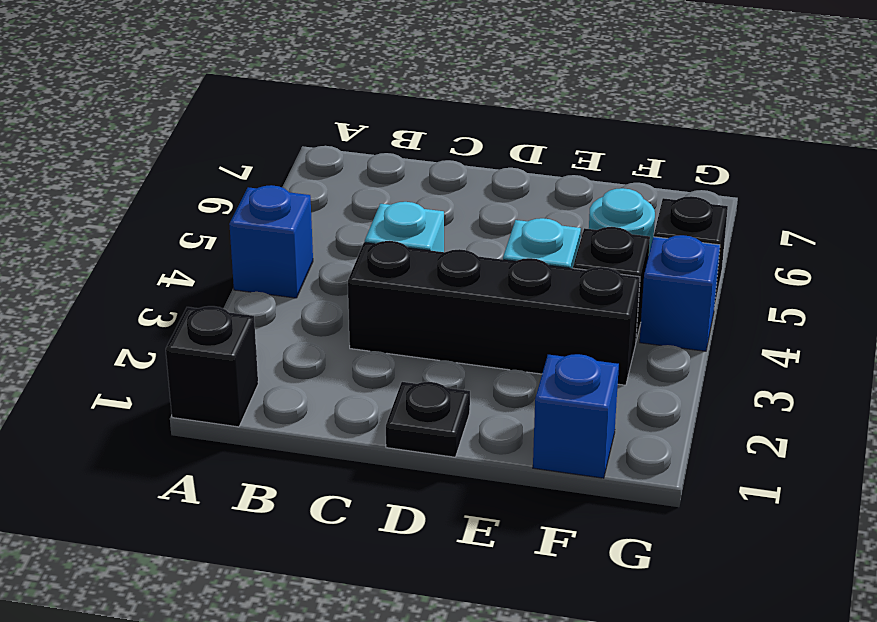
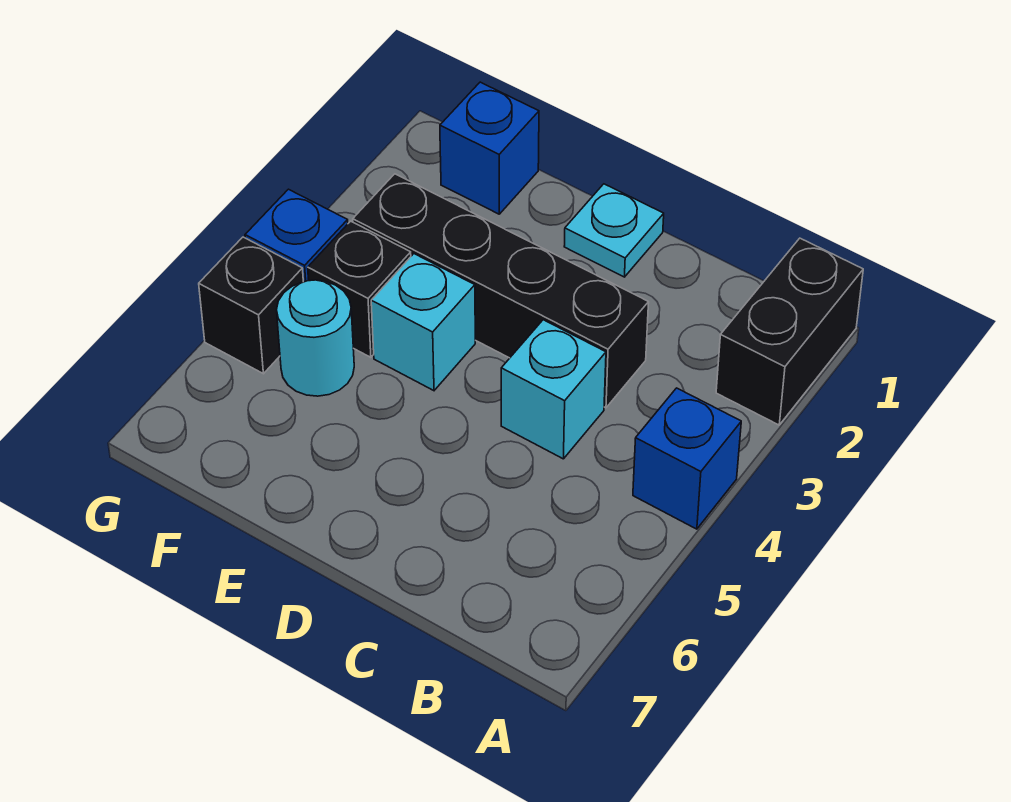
black 1x1 brick [166,306,258,427] -> black 1x2 brick [716,238,863,425]
black 1x1 plate [386,382,470,457] -> cyan 1x1 plate [564,184,664,277]

